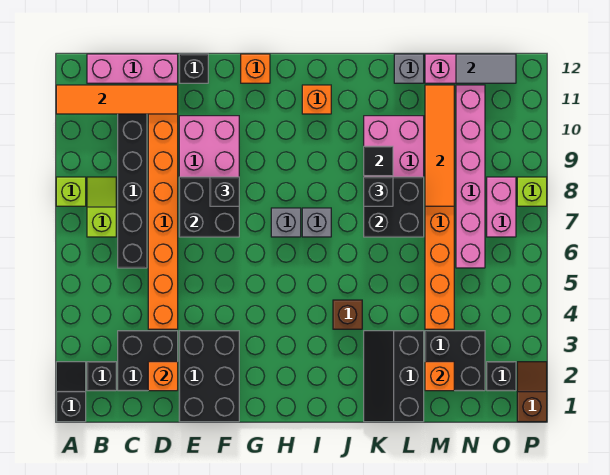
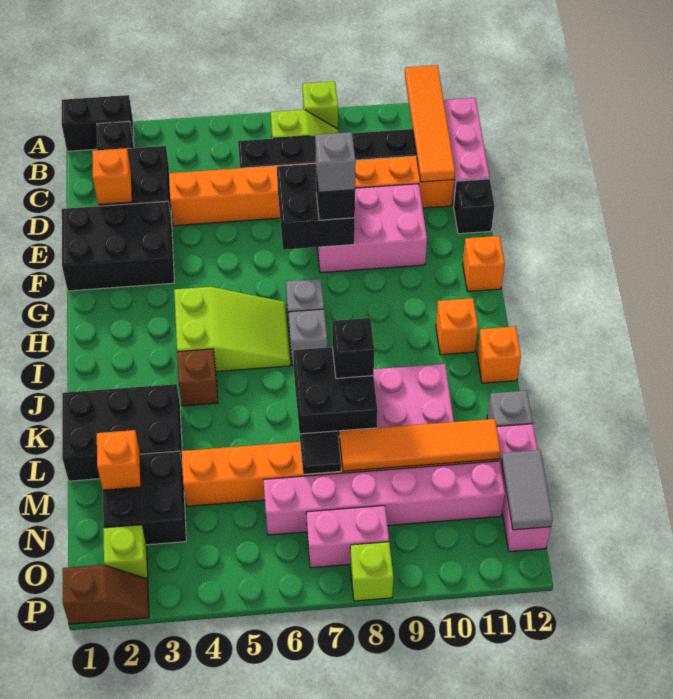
black 1x2 slope [56,362,86,422] -> black 1x2 brick [62,95,134,151]
none -> grey 1x1 brick [315,132,356,192]
none -> lime 2x3 slope [174,287,290,372]
none -> orange 1x1 brick [477,326,521,383]
black 2x3 slope [364,331,424,422] -> black 2x3 brick [62,384,182,481]
black 1x1 tile [364,146,393,176] -> black 1x1 tile moved to [300,431,341,474]
black 1x1 brick [487,362,516,391] -> lime 1x1 brick [103,525,148,579]

